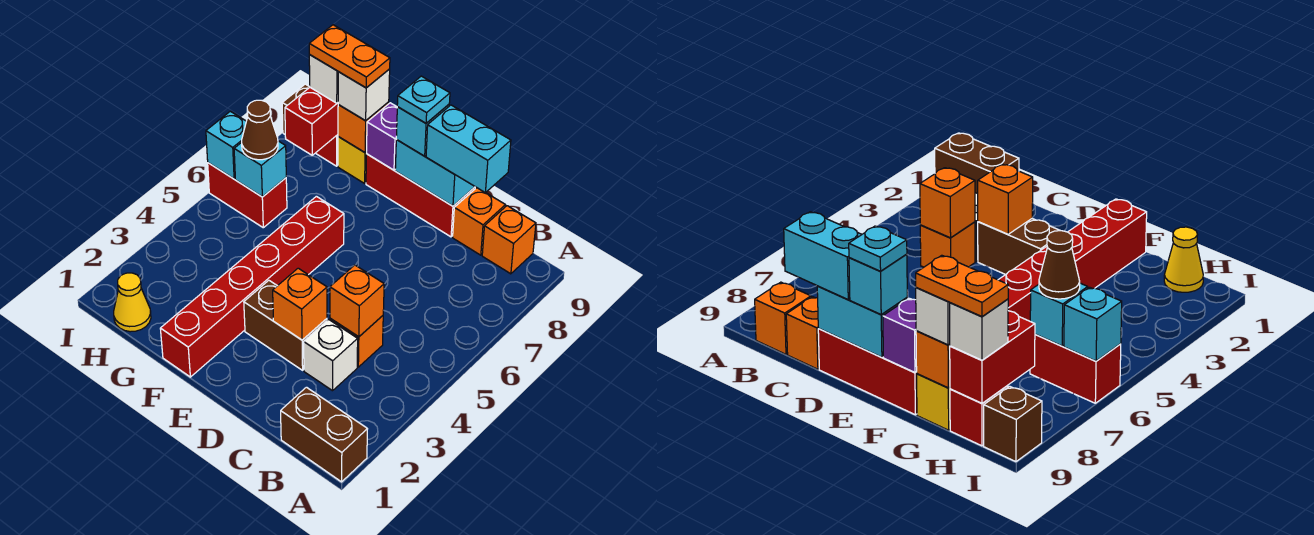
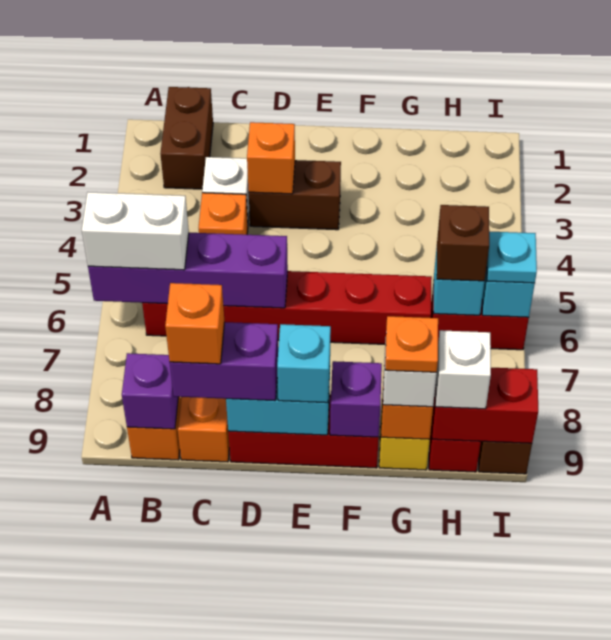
brown 1x2 brick [281,387,367,482] -> brown 1x2 brick turned to [160,87,213,189]
none -> purple 1x4 brick [88,233,288,308]
none -> white 1x2 brick [82,192,189,270]
none -> purple 1x1 brick [122,353,178,429]
orange 1x1 brick [330,265,384,337] -> orange 1x1 brick moved to [165,283,225,364]
cyan 1x2 brick [426,105,511,193] -> purple 1x2 brick [170,322,278,401]
cyan 1x1 plate [397,76,450,123] -> cyan 1x1 plate moved to [487,231,537,283]
red 1x6 brick [160,196,344,377] -> red 1x6 brick turned to [142,271,432,344]
orange 1x2 plate [309,25,390,88] -> orange 1x1 plate [385,316,438,372]
yellow 1x1 cone [114,273,151,332] -> none
brown 1x1 cone [242,100,278,160] -> brown 1x1 brick [437,205,489,281]
red 1x2 brick [285,88,338,155] -> red 1x2 brick turned to [432,368,538,443]

